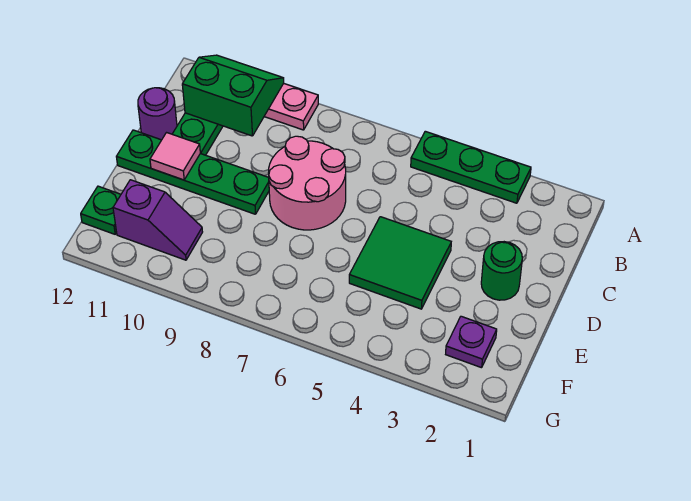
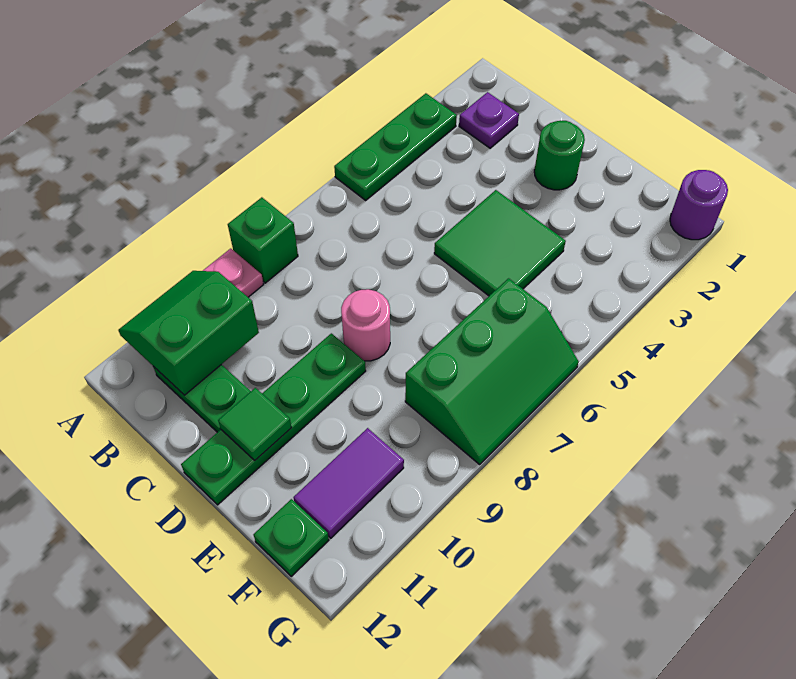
none -> green 1x1 brick [228,197,298,283]
pink 2x2 round brick [269,136,346,230] -> pink 1x1 round brick [341,289,390,361]
purple 1x1 round brick [138,88,177,140] -> purple 1x1 round brick moved to [670,170,728,240]
pink 1x1 tile [150,133,200,180] -> green 1x1 tile [218,388,292,460]
purple 1x1 plate [446,316,497,368] -> purple 1x1 plate moved to [459,92,519,148]
none -> green 2x3 slope [405,278,579,464]
purple 1x2 slope [113,180,202,260] -> purple 1x2 tile [294,428,404,538]

